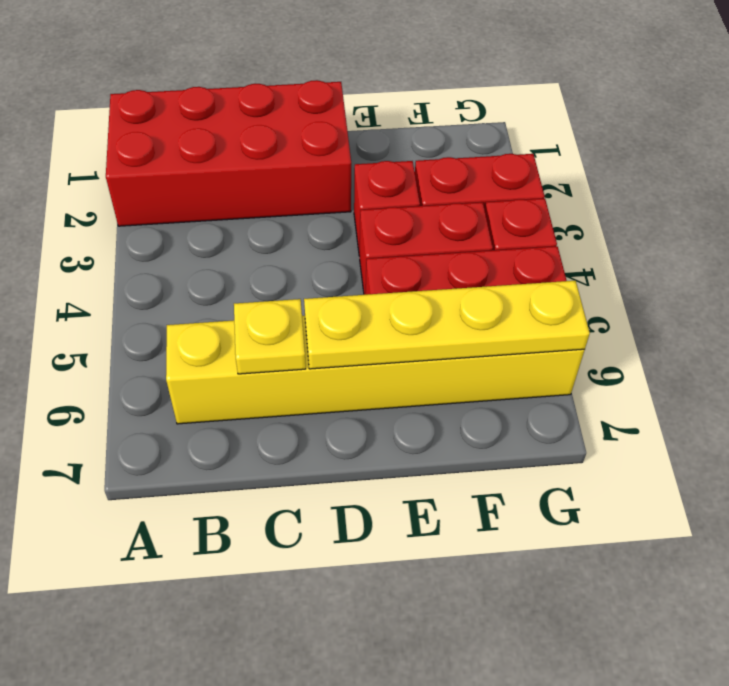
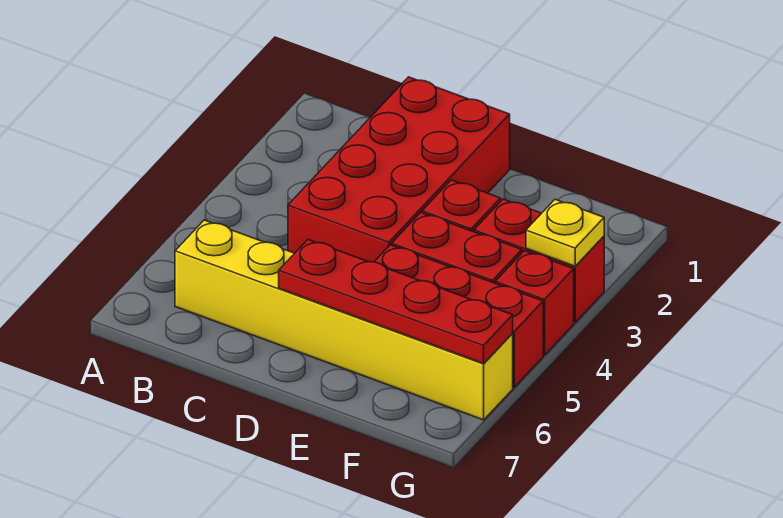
red 2x4 brick [106,80,351,226] -> red 2x4 brick turned to [288,77,510,262]
yellow 1x1 plate [234,299,306,374] -> yellow 1x1 plate moved to [526,199,604,266]
yellow 1x4 plate [304,281,590,369] -> red 1x4 plate [279,240,513,364]

